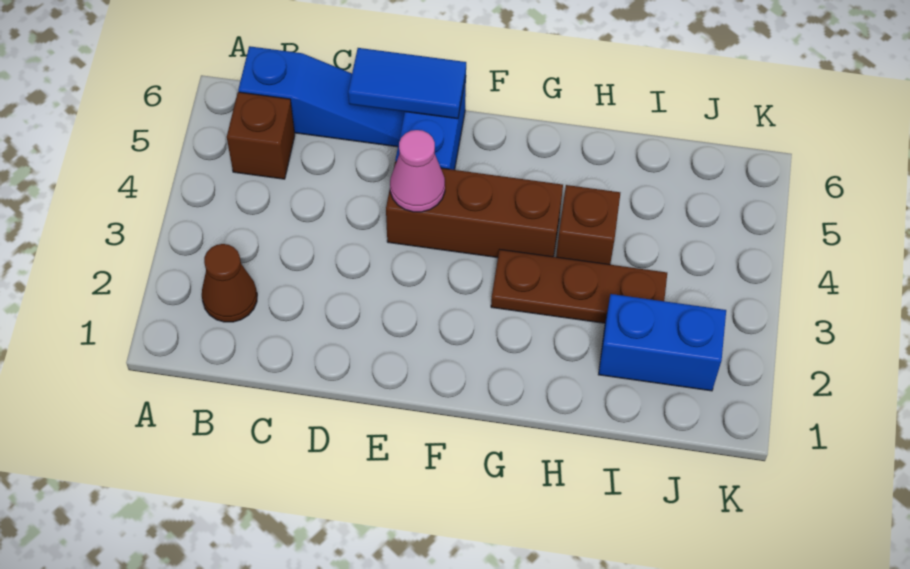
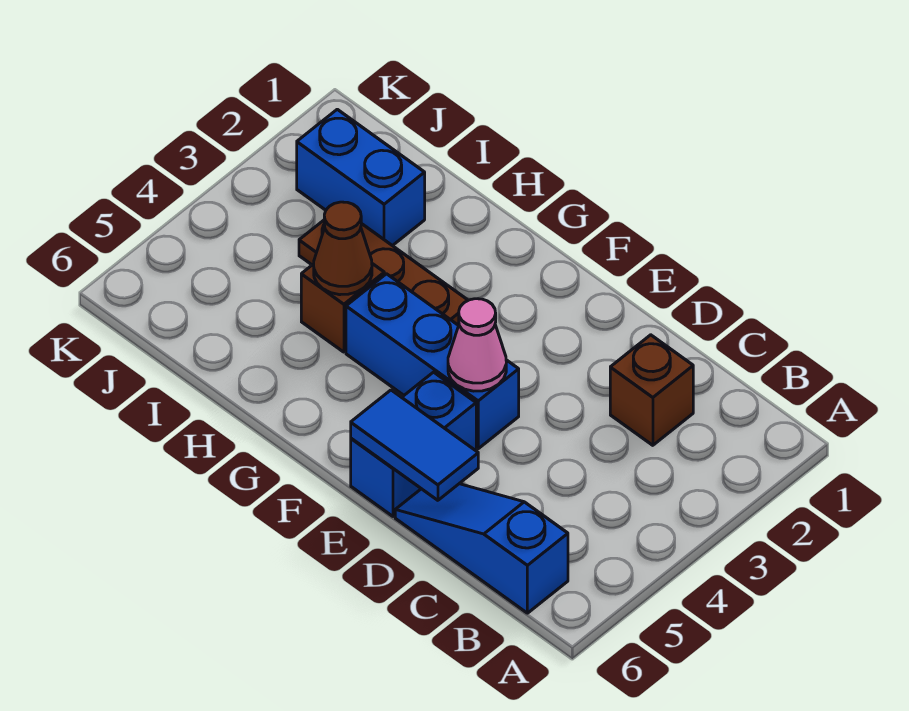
brown 1x1 cone [202,244,257,322] -> brown 1x1 cone moved to [314,202,372,295]
brown 1x1 brick [227,92,295,179] -> brown 1x1 brick moved to [610,335,693,445]
brown 1x3 brick [386,162,563,258] -> blue 1x3 brick [346,274,519,449]

